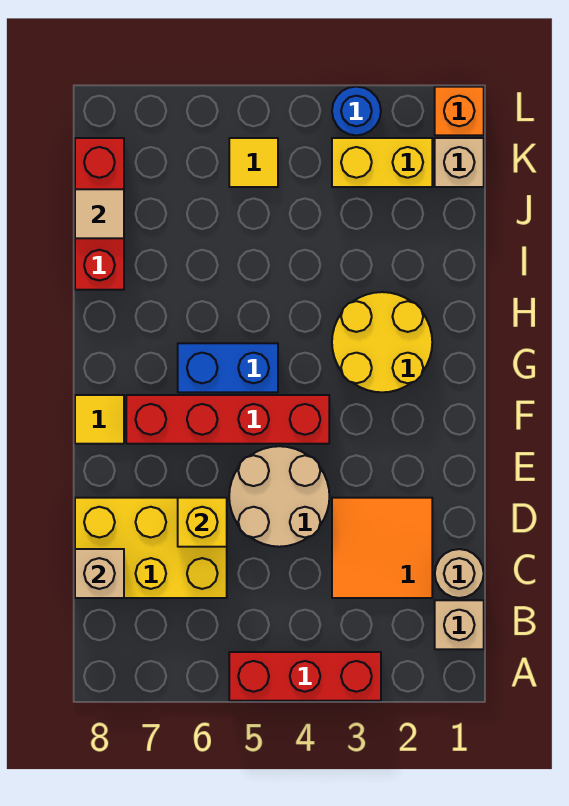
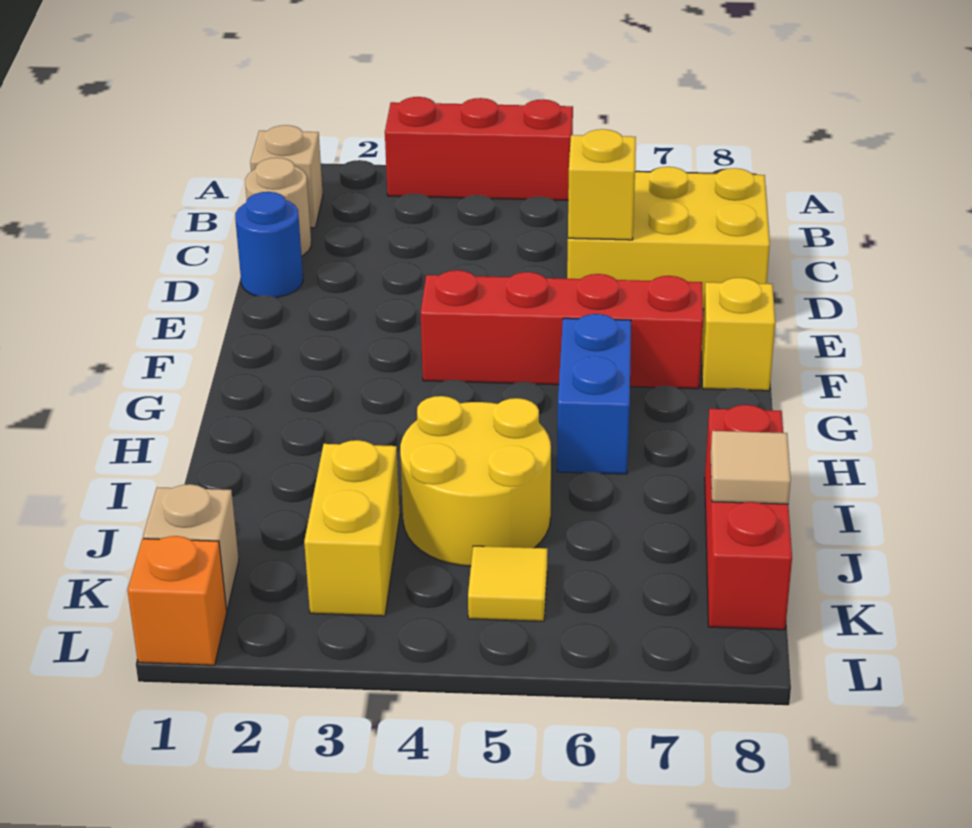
orange 2x2 tile [332,498,432,598] -> none
tan 1x1 brick [75,549,124,598] -> none
tan 2x2 round brick [229,446,329,547] -> none
yellow 1x1 tile [75,395,124,444] -> yellow 1x1 brick [702,278,775,391]
yellow 2x2 round brick [332,292,432,392] -> yellow 2x2 round brick moved to [400,396,551,566]
blue 1x2 brick [178,343,278,392] -> blue 1x2 brick turned to [557,314,631,474]
yellow 1x2 brick [332,138,432,187] -> yellow 1x2 brick turned to [304,440,400,616]
blue 1x1 round brick [332,87,381,135] -> blue 1x1 round brick moved to [235,192,303,297]

